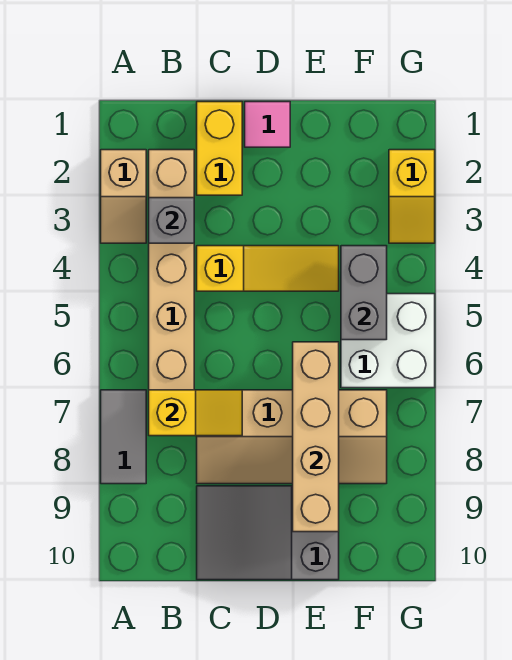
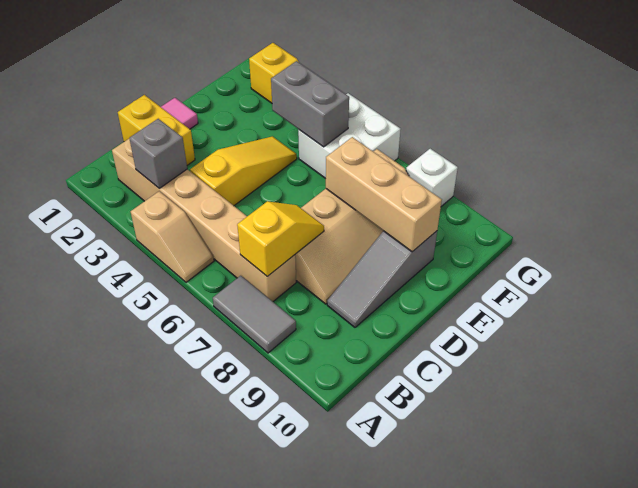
tan 1x2 slope [101,150,146,243] -> tan 1x2 slope moved to [131,191,214,282]
grey 2x3 slope [197,486,339,580] -> grey 1x3 slope [327,231,437,327]
tan 1x4 brick [293,342,339,532] -> tan 1x3 brick [326,137,442,252]
none -> white 1x1 brick [406,149,458,206]

